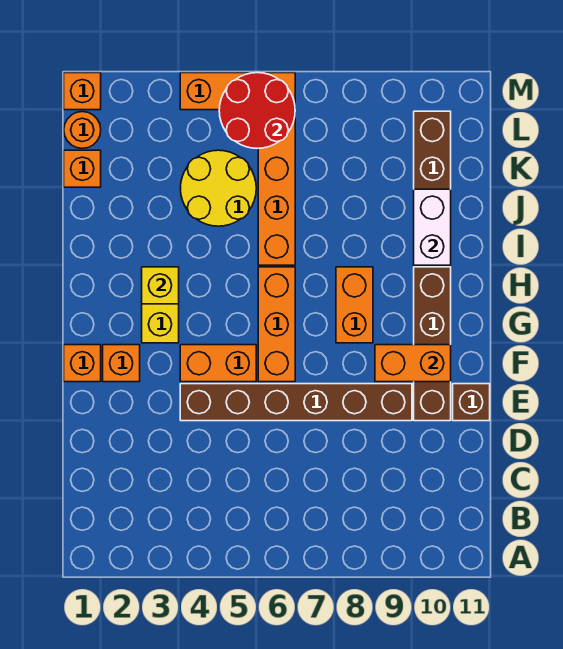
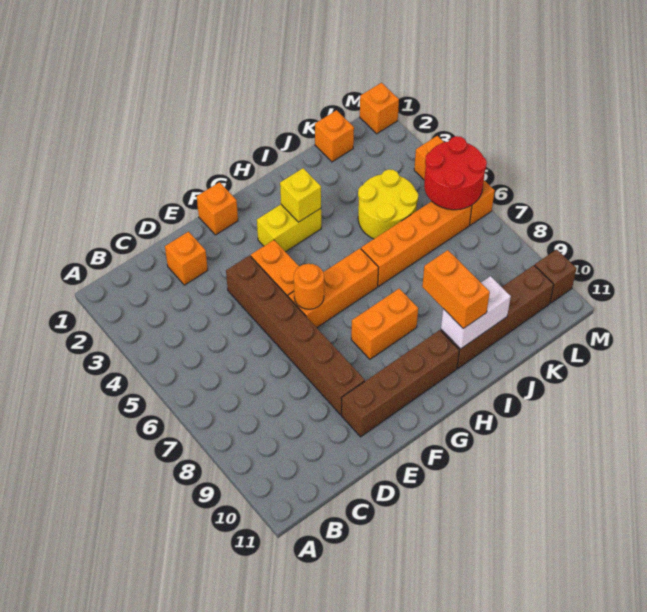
brown 1x1 brick [453,384,490,421] -> brown 1x1 brick moved to [535,249,577,303]
orange 1x1 brick [103,345,140,382] -> orange 1x1 brick moved to [165,232,208,285]
orange 1x2 brick [375,345,451,382] -> orange 1x2 brick moved to [422,250,490,329]
orange 1x1 round brick [64,112,101,148] -> orange 1x1 round brick moved to [294,264,324,309]

